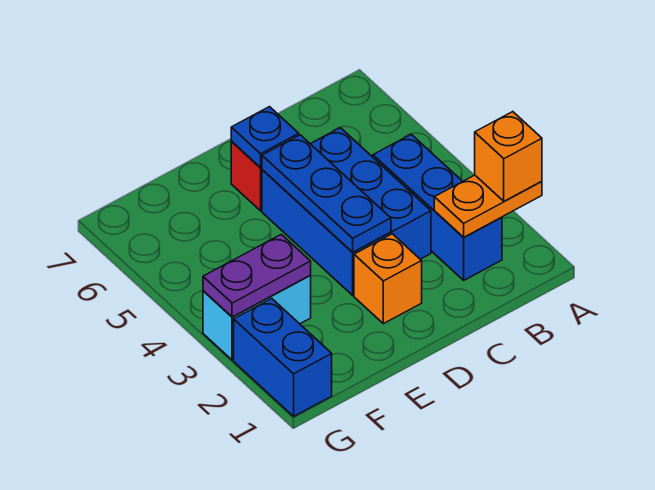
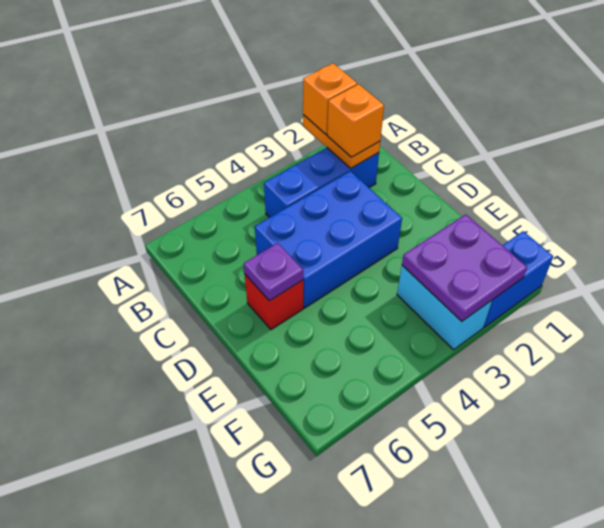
orange 1x1 brick [354,234,422,324] -> orange 1x1 brick moved to [327,84,384,157]
blue 1x3 plate [262,135,391,252] -> none
blue 1x1 plate [231,107,299,167] -> purple 1x1 plate [244,243,303,301]
purple 1x2 plate [203,234,311,317] -> purple 2x2 plate [402,214,527,321]

